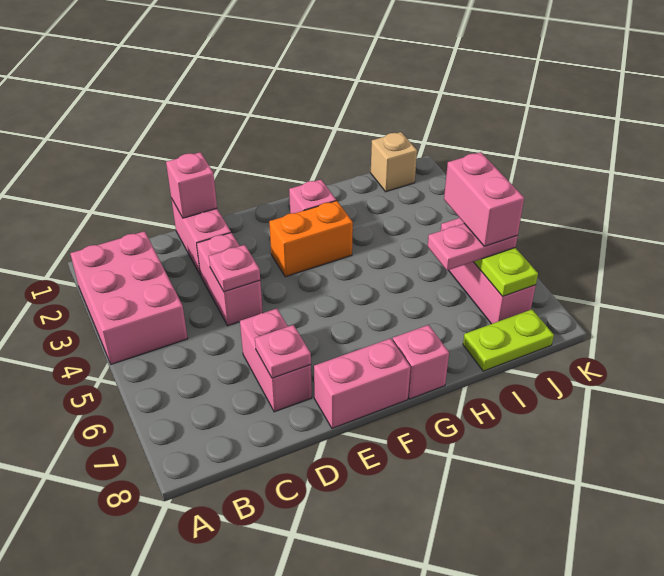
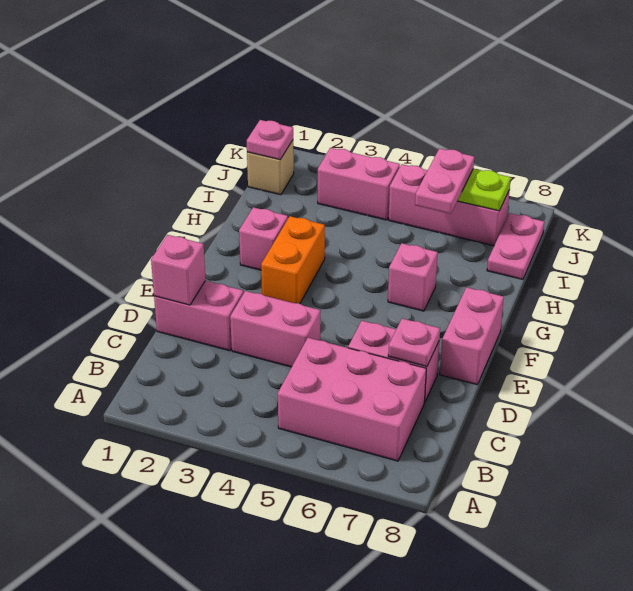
pink 2x3 brick [70,231,188,364] -> pink 2x3 brick moved to [278,338,426,461]
pink 1x1 plate [209,245,260,292] -> pink 1x1 plate moved to [247,120,293,160]
pink 1x1 brick [393,325,449,399] -> pink 1x1 brick moved to [388,243,438,311]
lime 1x2 plate [463,309,554,371] -> pink 1x2 plate [487,213,544,279]
pink 1x2 brick [444,152,524,246] -> pink 1x2 brick moved to [318,148,400,220]

